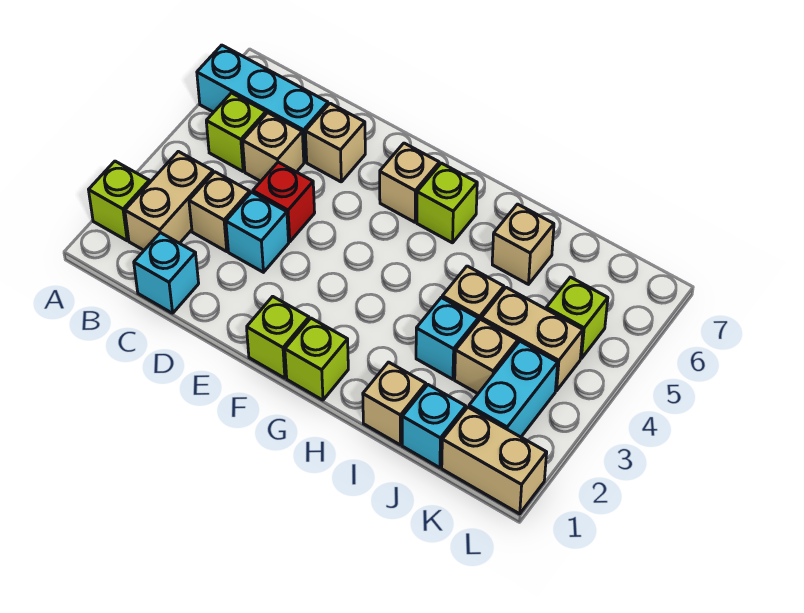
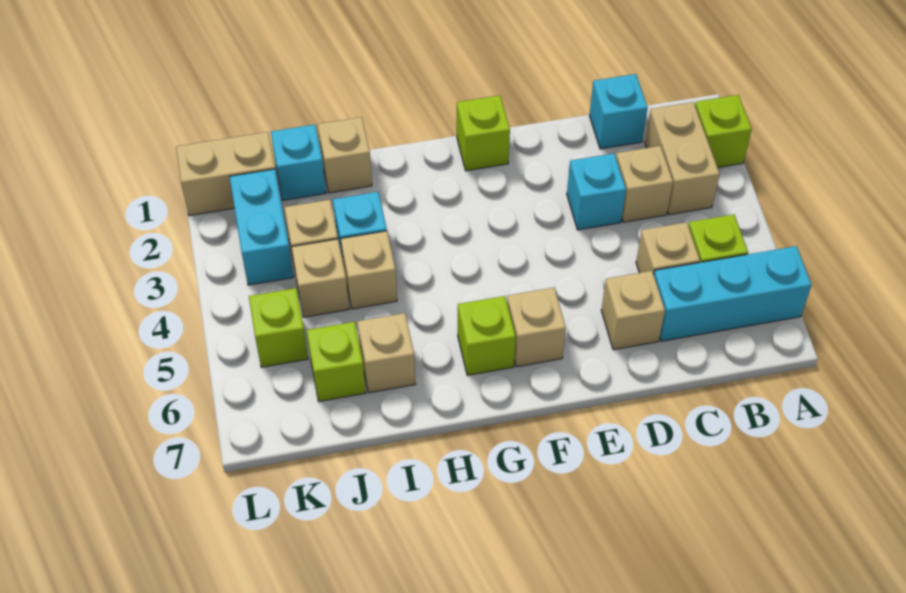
red 1x1 brick [253,162,315,242] -> none
lime 1x1 brick [285,318,348,400] -> lime 1x1 brick moved to [307,322,366,401]
tan 1x2 brick [481,287,583,391] -> tan 1x1 brick [292,239,349,317]

